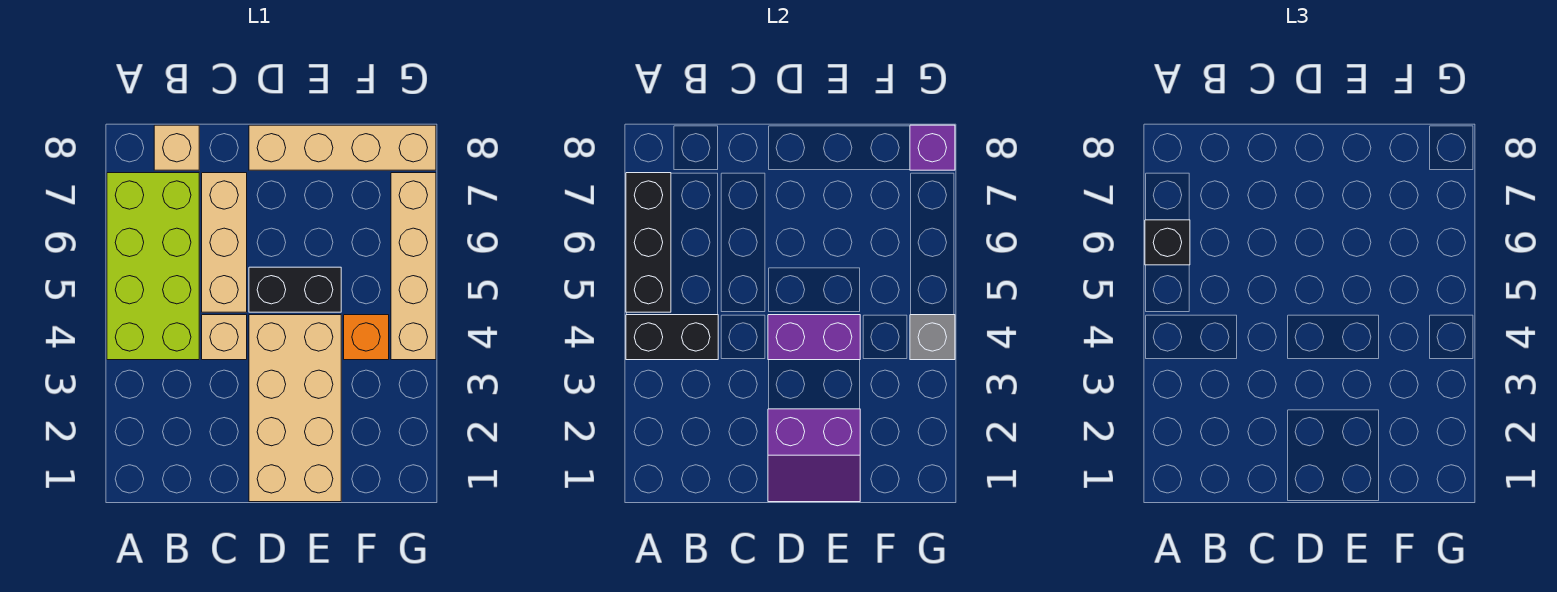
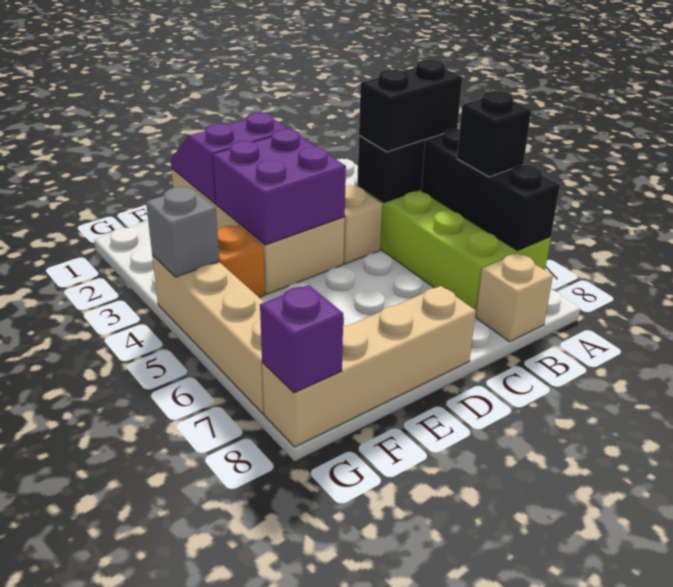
tan 1x3 brick [202,173,247,312] -> none
purple 1x2 brick [768,315,860,360] -> purple 2x2 brick [213,129,346,245]
black 1x2 brick [249,267,341,312] -> black 1x2 brick moved to [359,60,462,152]

